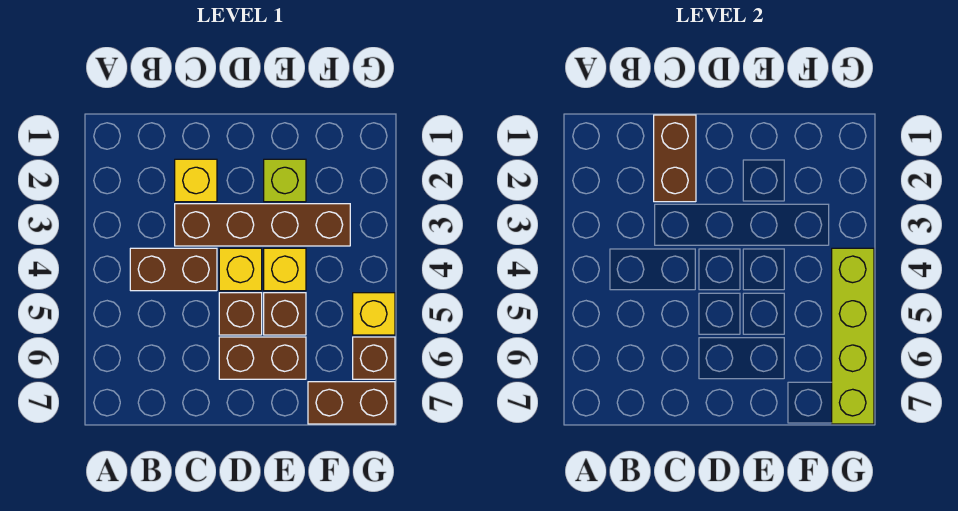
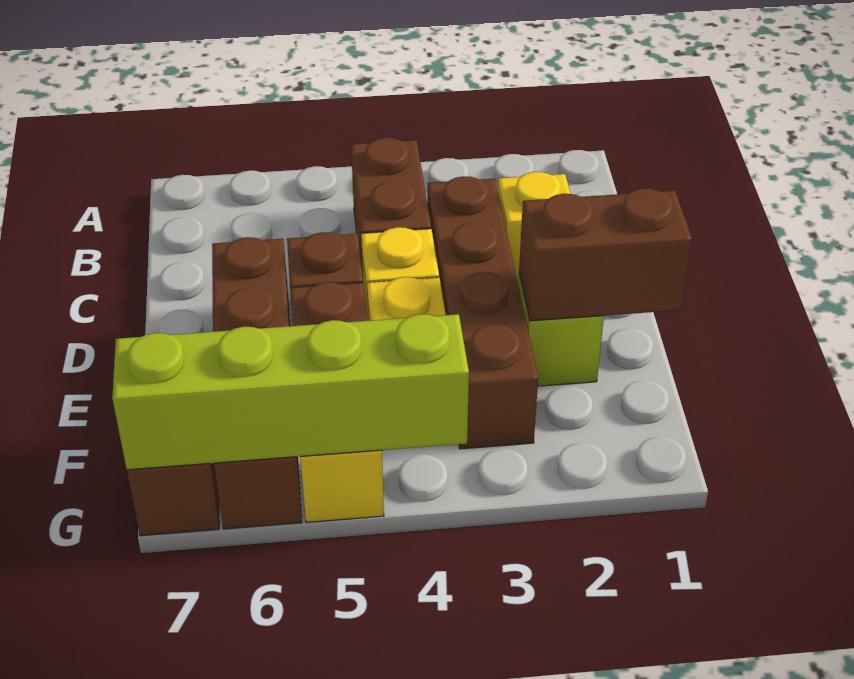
brown 1x2 brick [654,115,696,202] -> brown 1x2 brick moved to [519,189,692,321]

